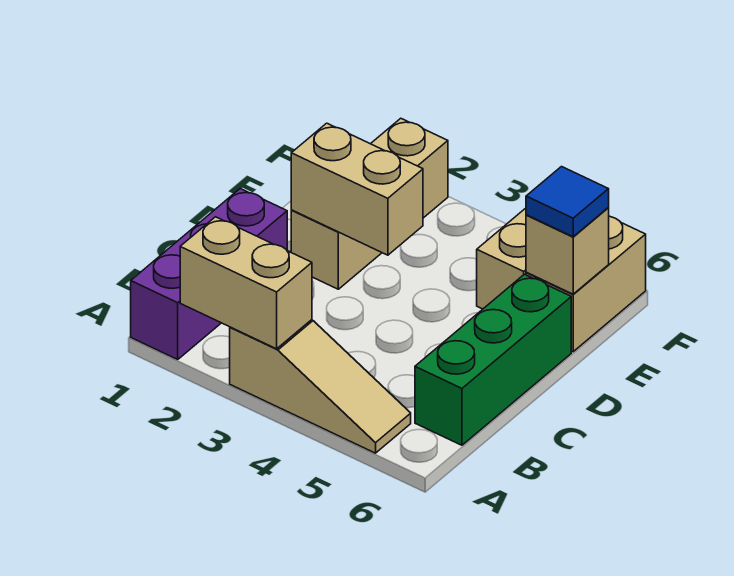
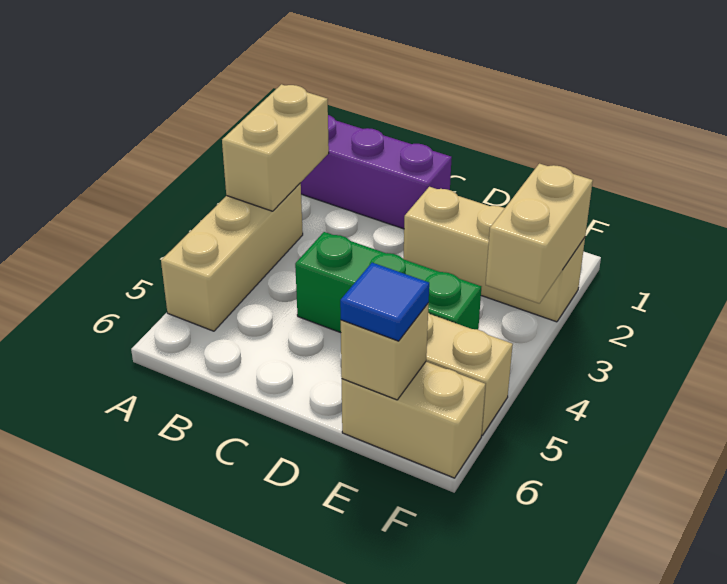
tan 1x3 slope [230,320,411,453] -> tan 1x3 brick [161,183,303,331]
green 1x3 brick [415,274,571,445] -> green 1x3 brick moved to [295,232,481,333]
tan 1x2 brick [291,123,423,255] -> tan 1x2 brick moved to [486,164,593,304]

